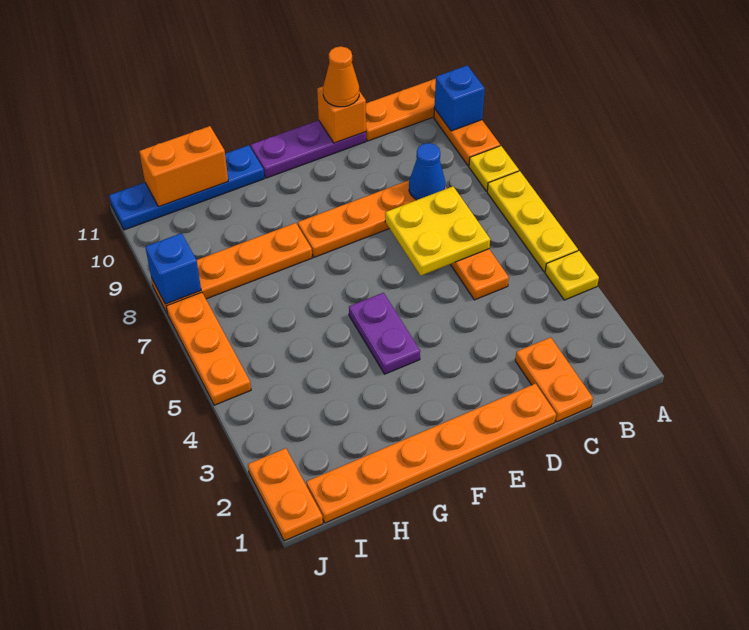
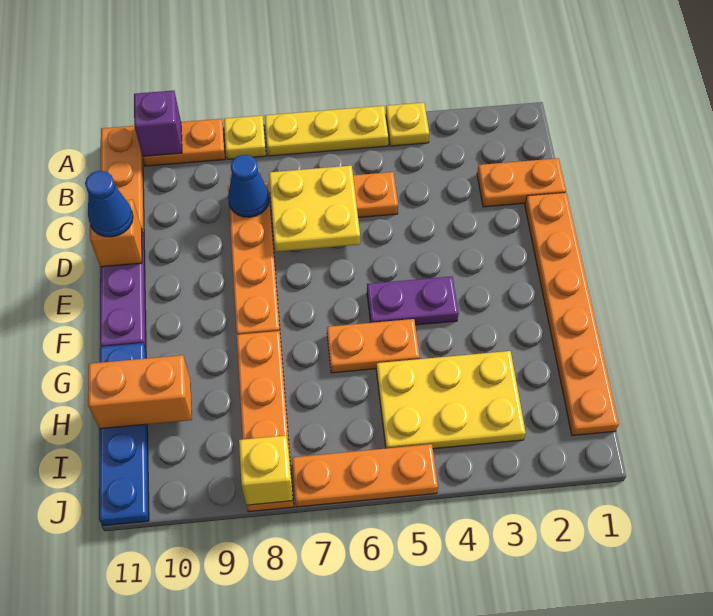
blue 1x1 brick [434,65,485,131] -> purple 1x1 brick [134,91,182,156]
orange 1x1 cone [323,46,359,107] -> blue 1x1 cone [85,171,133,237]
none -> yellow 2x3 plate [376,351,526,449]
orange 1x2 brick [139,126,228,207] -> orange 1x2 brick turned to [88,355,192,429]
orange 1x2 plate [248,448,323,541] -> orange 1x2 plate moved to [327,319,420,373]
blue 1x1 brick [145,233,201,304] -> yellow 1x1 brick [239,436,293,505]

